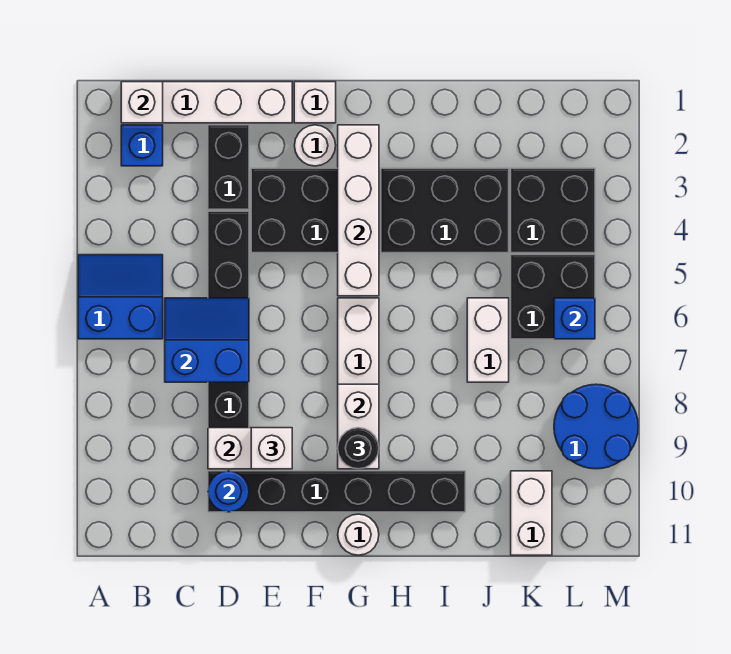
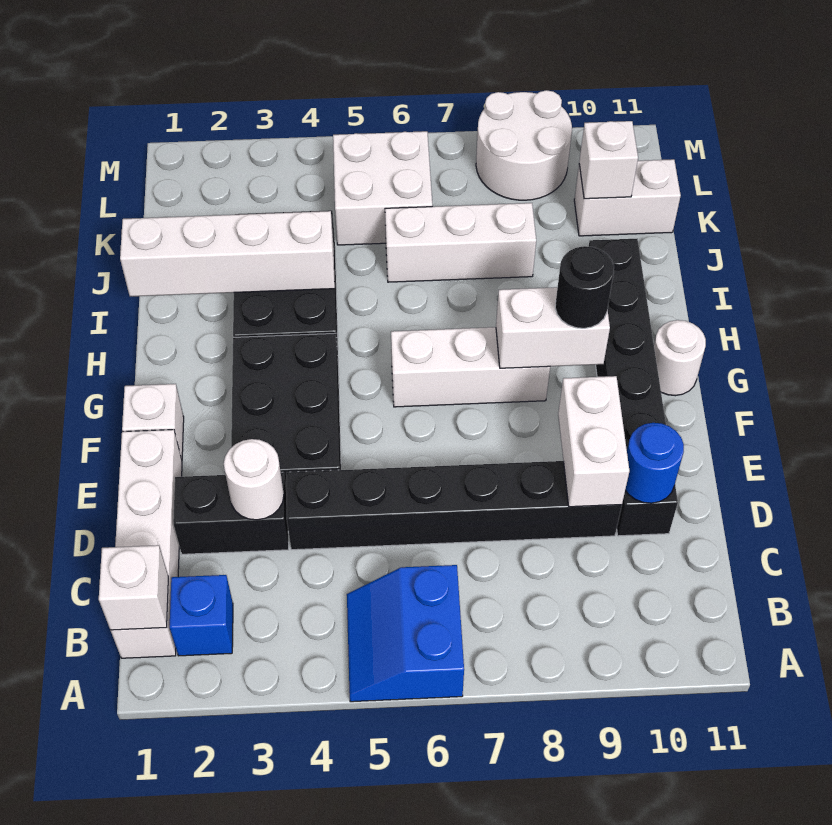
blue 2x2 slope [165,298,249,382] -> none
white 1x1 brick [251,428,292,469] -> white 1x1 brick moved to [579,121,638,199]
white 1x1 round brick [295,125,336,166] -> white 1x1 round brick moved to [224,439,284,520]
white 1x4 brick [338,125,379,296] -> white 1x4 brick moved to [120,211,335,296]
white 1x2 brick [467,298,509,382] -> white 1x3 brick [385,203,536,282]
black 2x2 brick [511,168,595,253] -> none
black 2x2 brick [511,255,595,339] -> white 2x2 brick [333,131,432,245]
blue 1x1 brick [554,298,595,339] -> none
blue 2x2 round brick [554,384,638,469] -> white 2x2 round brick [476,90,572,200]

